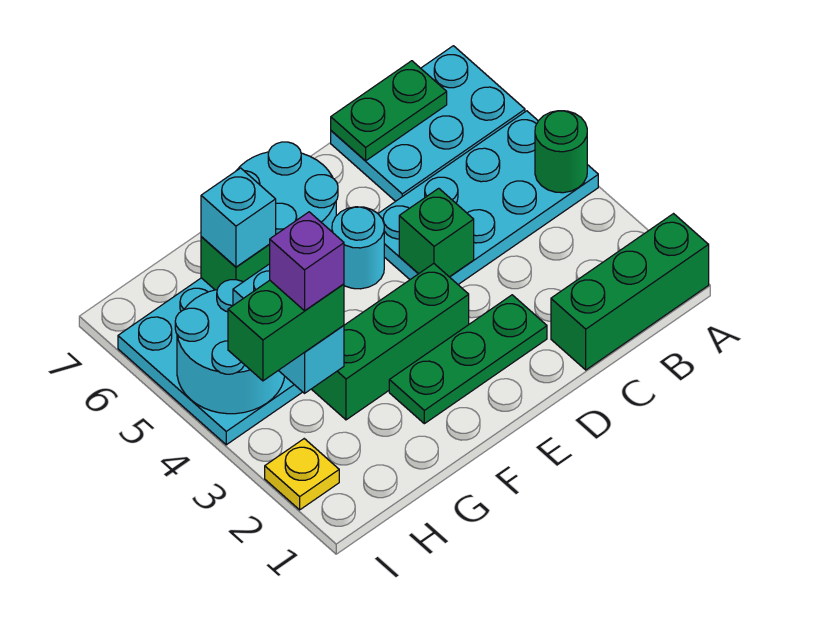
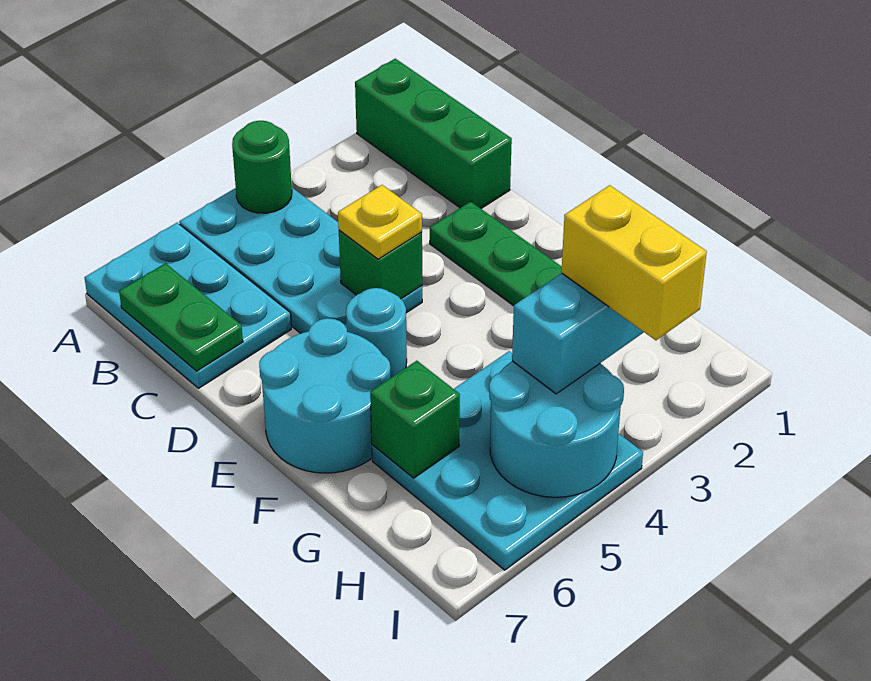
green 1x3 brick [312,264,469,420] -> none
cyan 1x1 brick [201,168,276,267] -> none
green 1x2 brick [228,280,344,381] -> yellow 1x2 brick [561,185,707,340]
purple 1x1 brick [270,212,344,311] -> none
yellow 1x1 plate [265,439,339,510] -> yellow 1x1 plate moved to [338,185,422,259]

